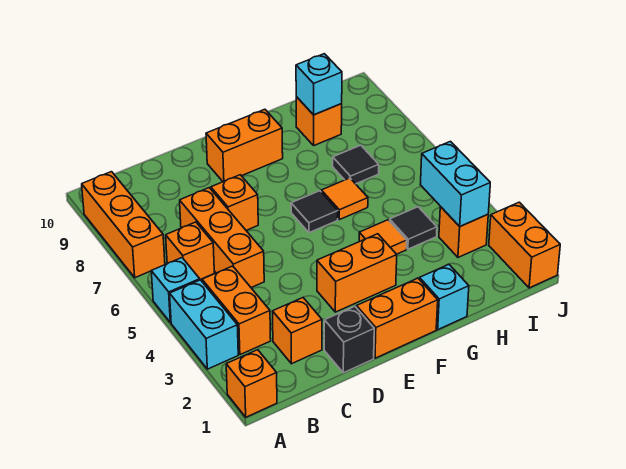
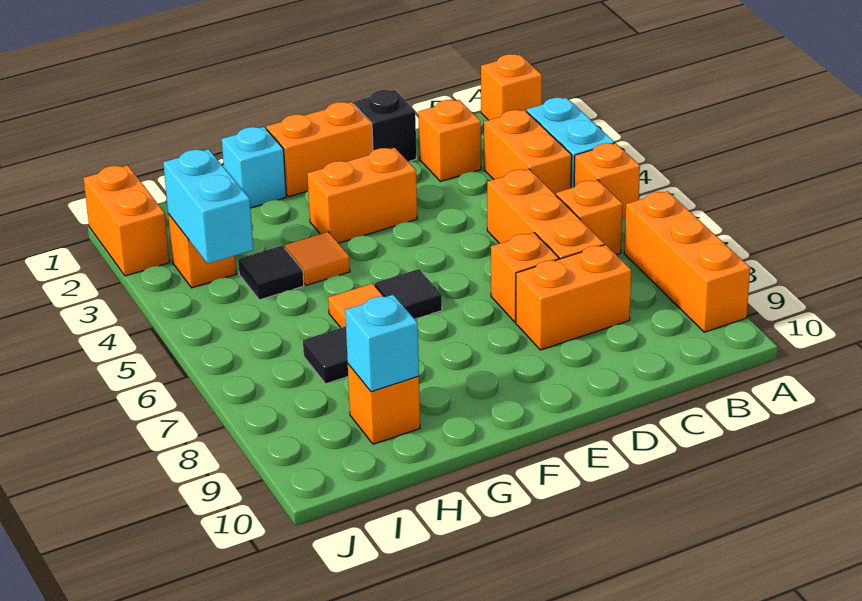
cyan 1x1 brick [151,258,200,323] -> orange 1x1 brick [574,143,640,219]
orange 1x2 brick [206,109,283,182] -> orange 1x2 brick moved to [516,245,631,350]

